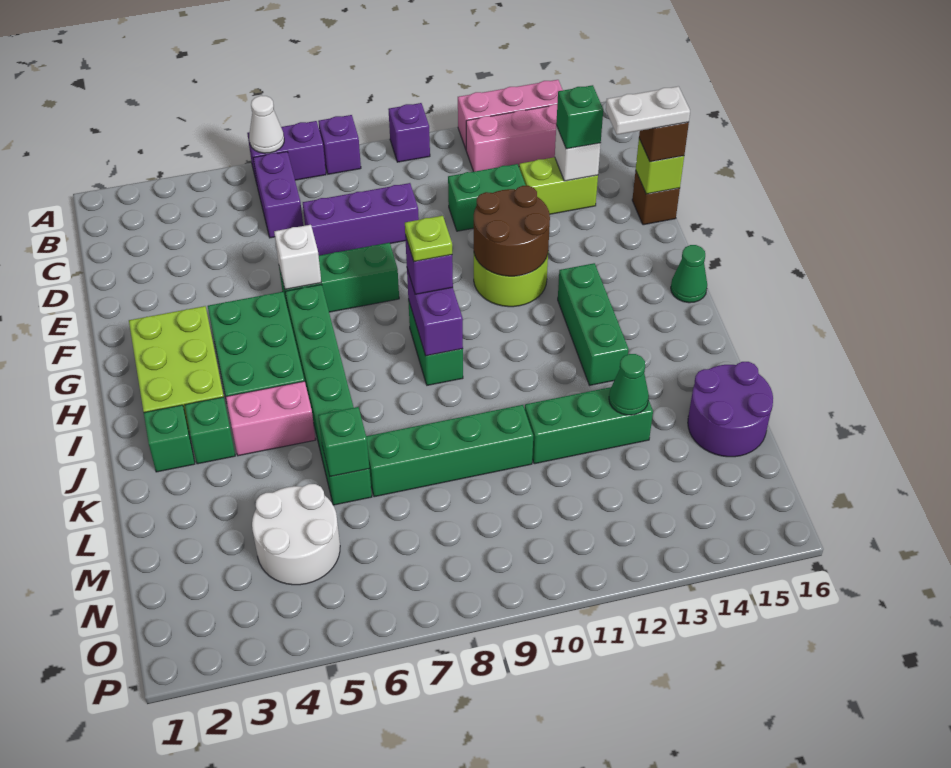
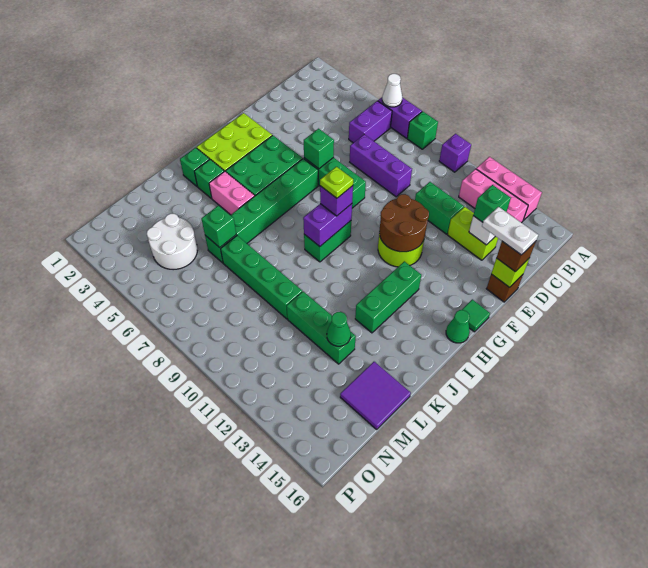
purple 1x1 brick [318,115,361,174] -> green 1x1 brick [407,111,438,149]
white 1x1 brick [274,225,321,289] -> green 1x1 brick [304,129,334,169]
none -> green 1x1 tile [462,299,490,332]
purple 2x2 round brick [688,362,773,457] -> purple 2x2 tile [340,362,411,430]

